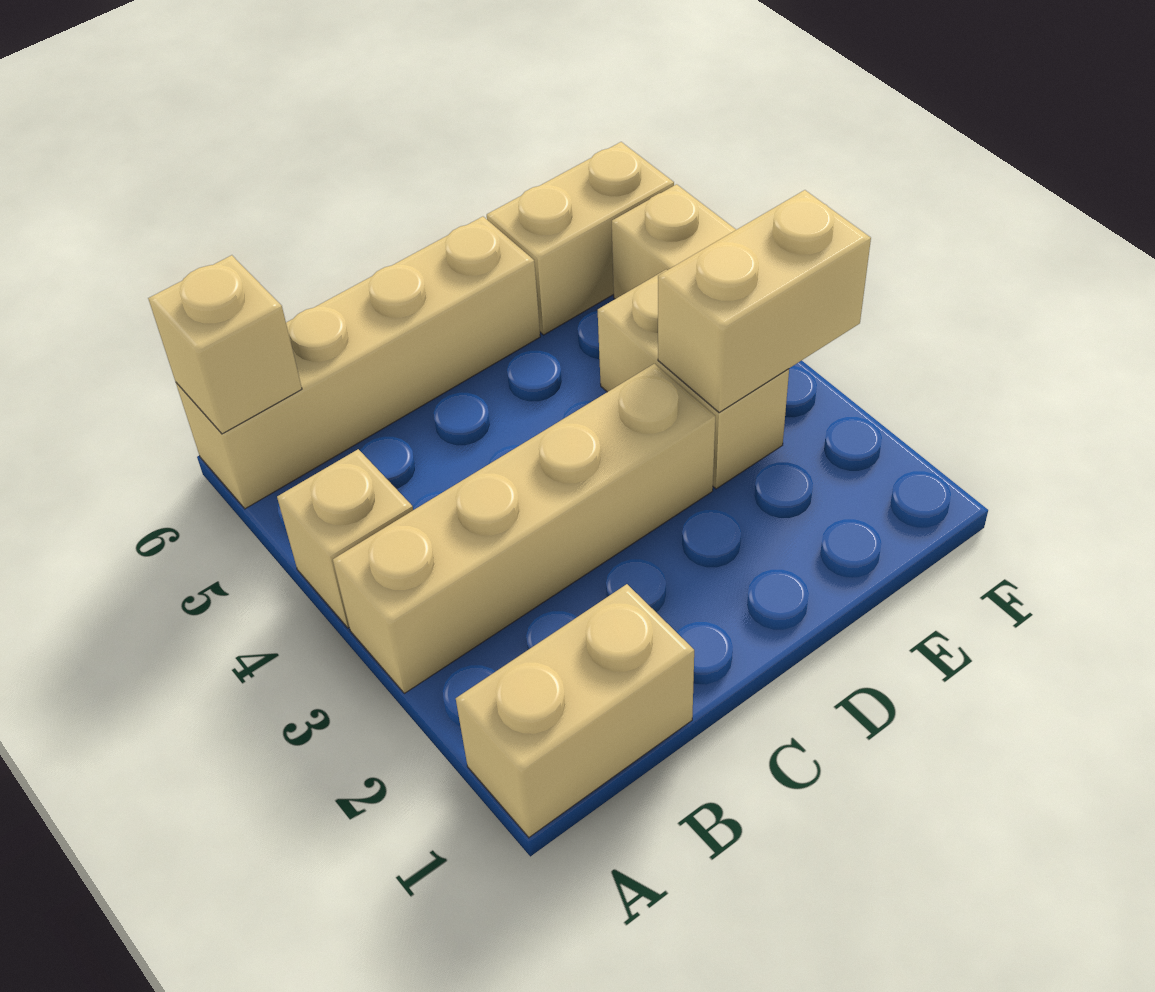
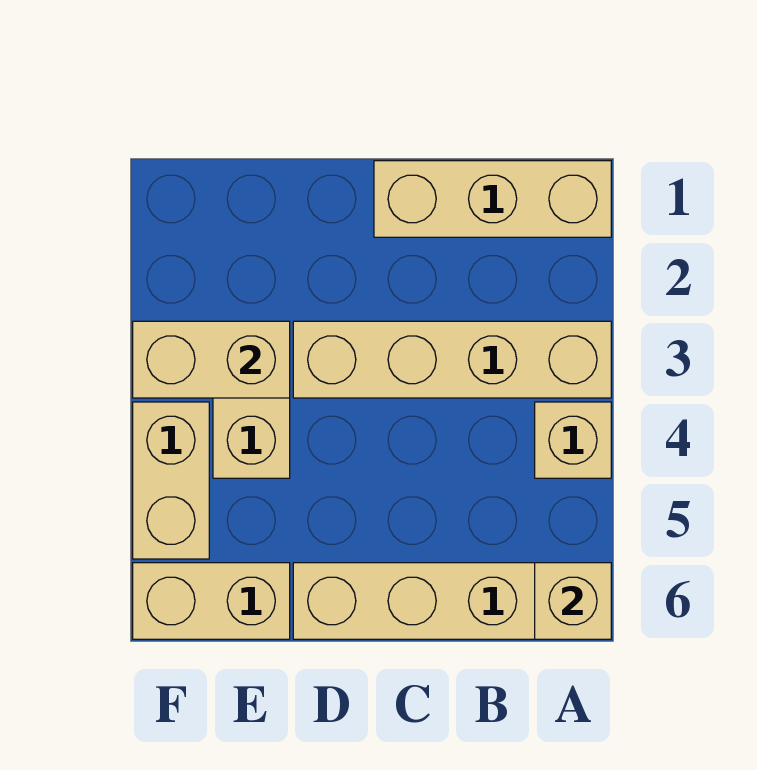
tan 1x2 brick [456,584,694,837] -> tan 1x3 brick [374,161,611,237]

